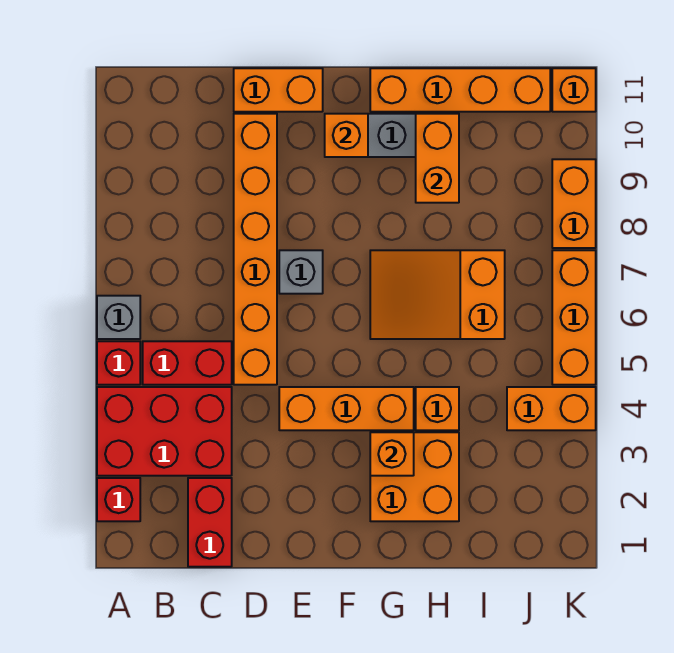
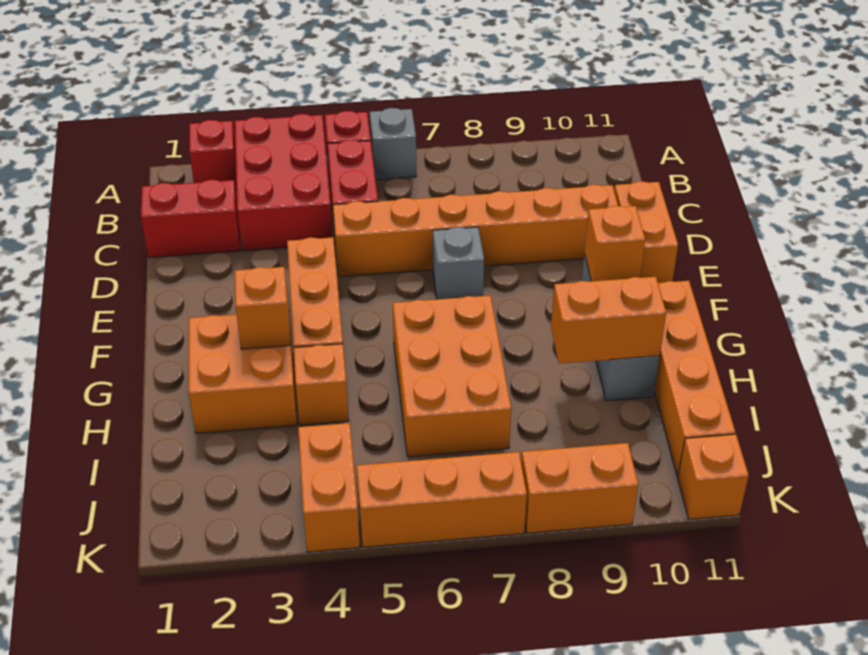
orange 2x3 slope [370,250,505,339] -> orange 2x3 brick [393,295,511,457]

